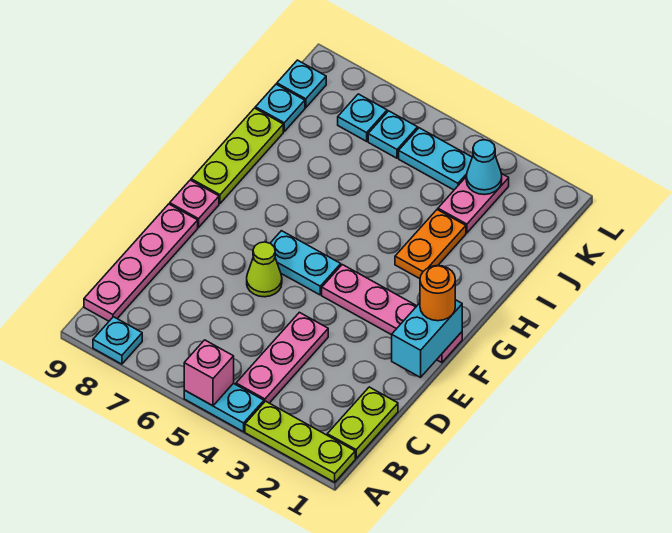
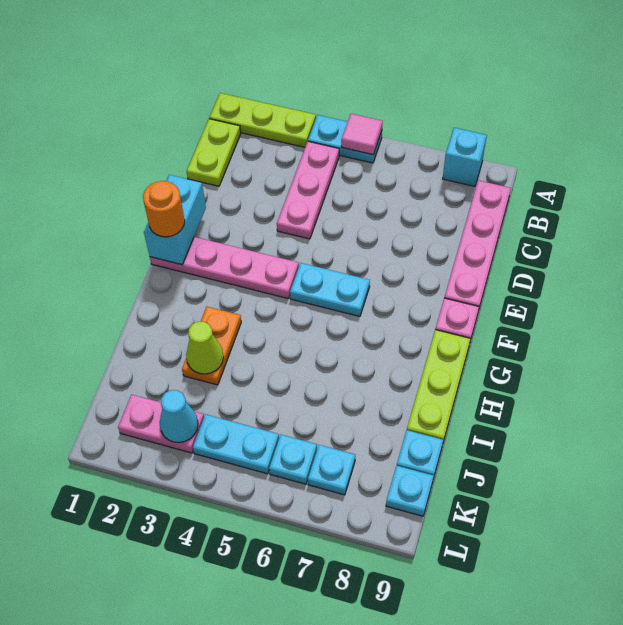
pink 1x1 brick [184,340,234,406] -> pink 1x1 tile [341,114,383,155]
cyan 1x1 plate [93,317,142,364] -> cyan 1x1 brick [443,128,487,186]
lime 1x1 cone [247,242,282,297] -> lime 1x1 cone moved to [186,322,223,374]
pink 1x2 plate [438,173,509,233] -> pink 1x2 plate turned to [118,395,204,453]

